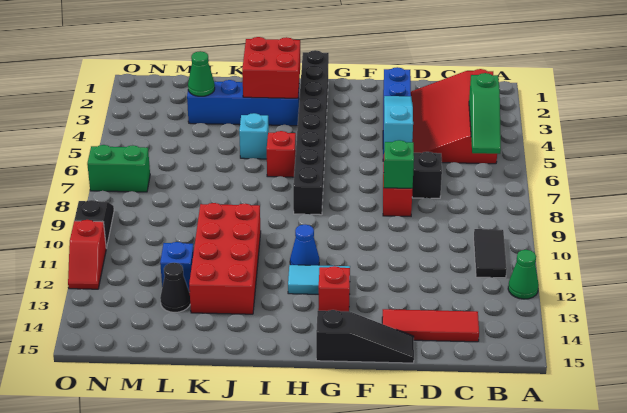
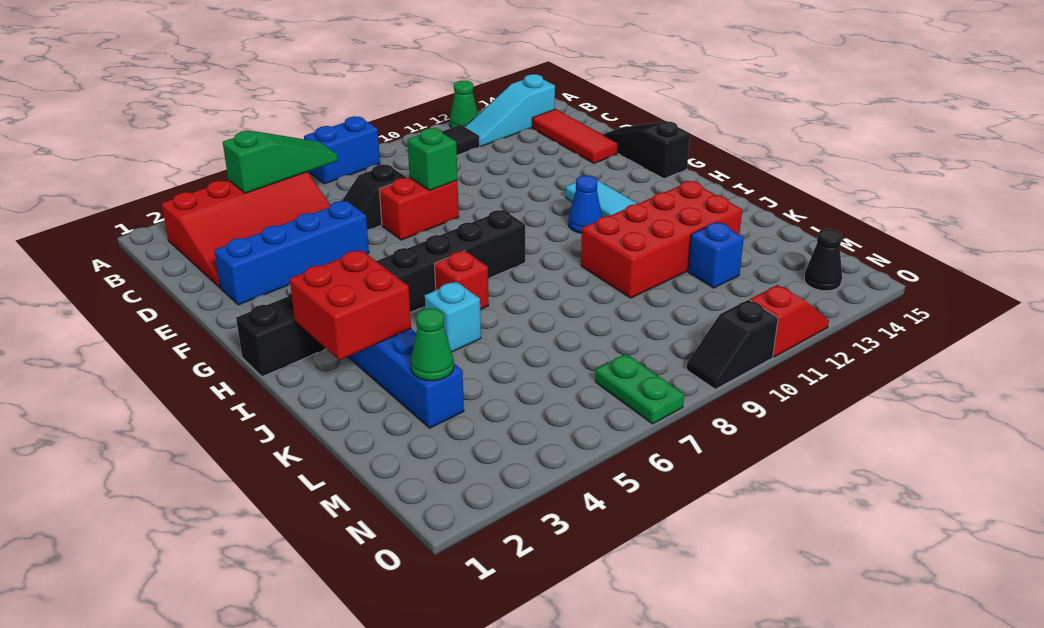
none -> blue 1x2 brick [304,116,380,184]
cyan 1x3 slope [384,96,413,151] -> cyan 1x3 slope moved to [465,74,555,146]
red 1x1 brick [318,266,350,311] -> none
black 1x1 cone [160,263,190,312] -> black 1x1 cone moved to [804,229,842,291]
green 1x2 brick [87,145,150,192] -> green 1x2 plate [595,354,684,424]

